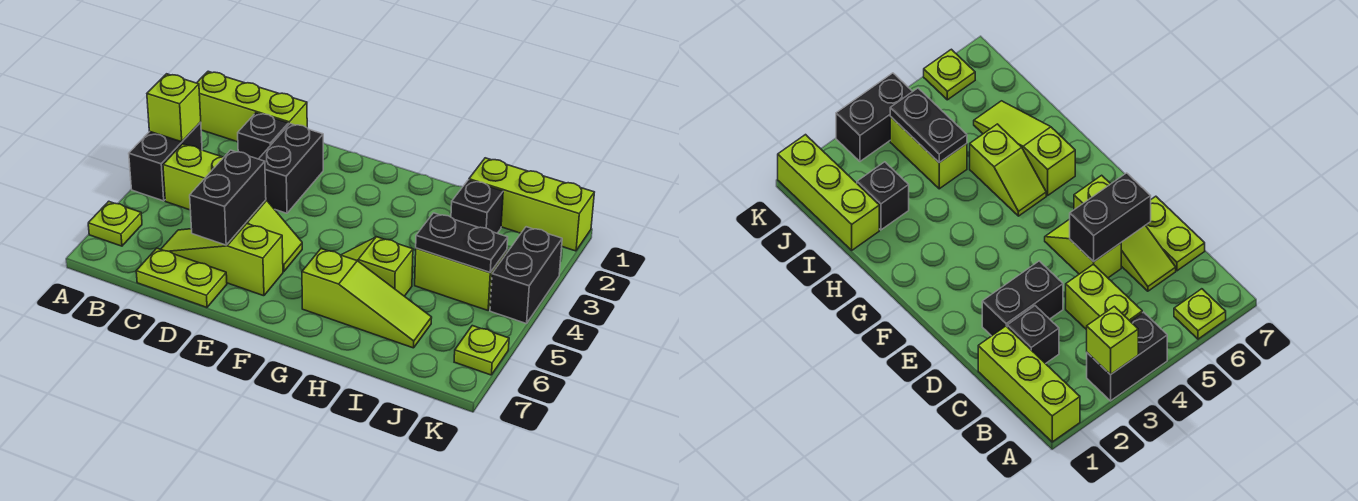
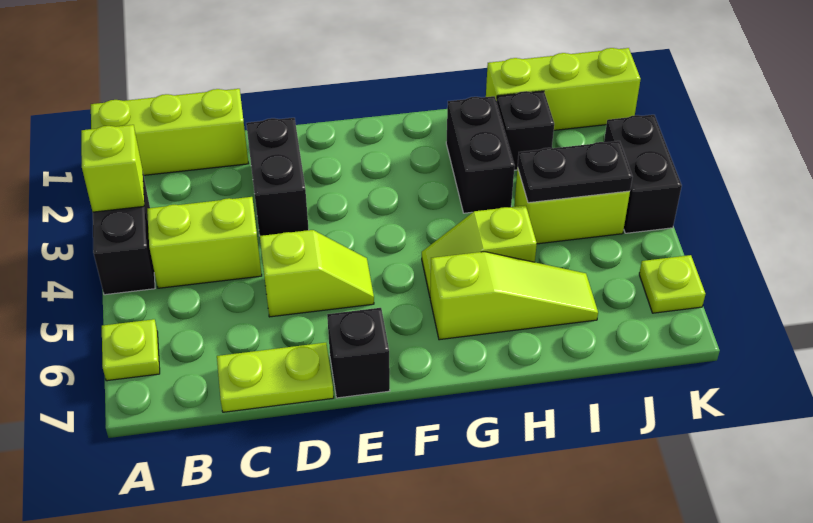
black 1x1 brick [238,113,289,159] -> black 1x1 brick moved to [327,308,390,398]
lime 1x3 slope [161,223,283,296] -> none
black 1x2 brick [190,150,266,245] -> black 1x2 brick moved to [446,96,514,213]

